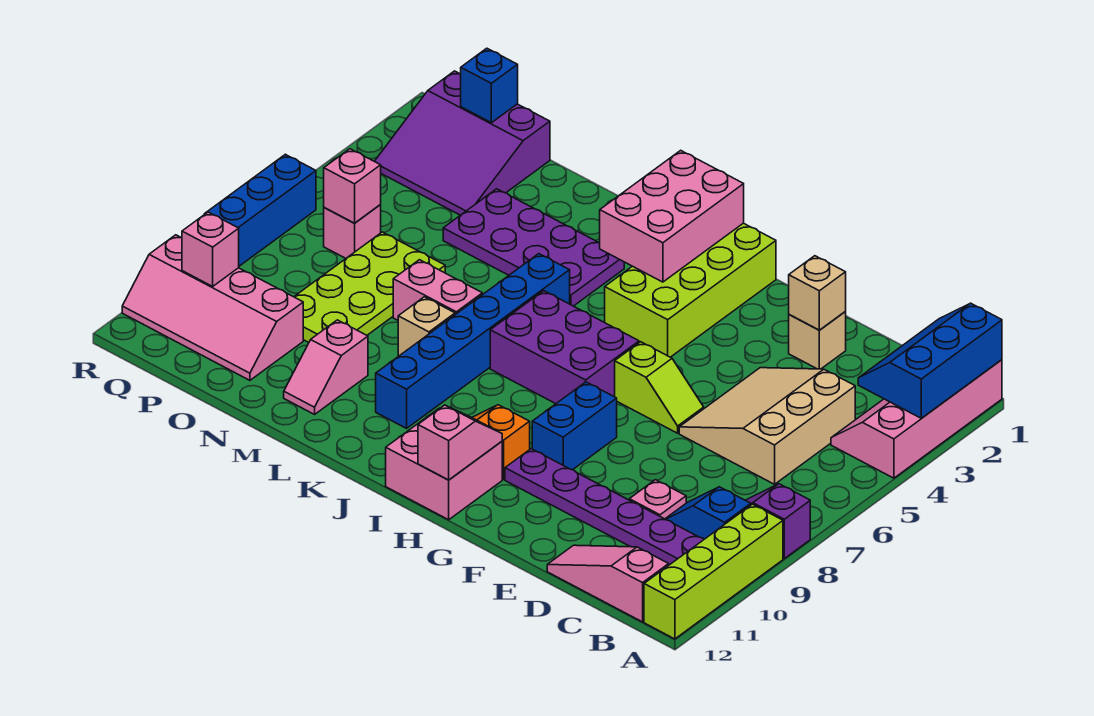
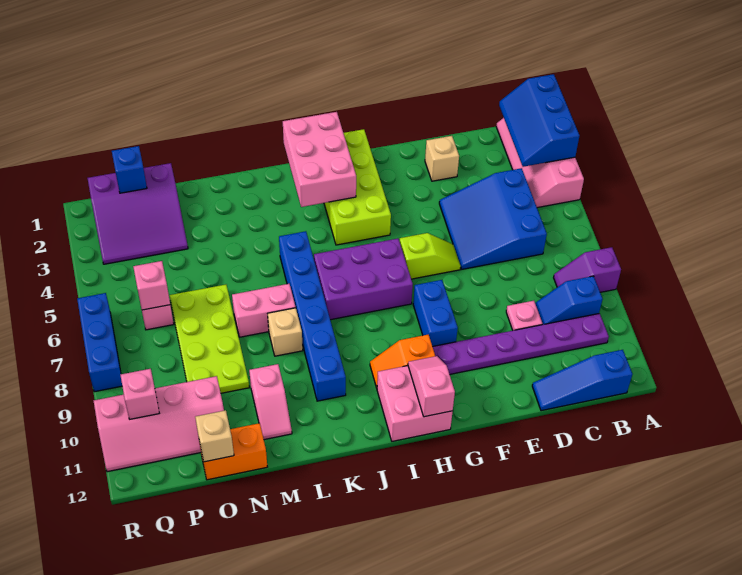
lime 1x4 brick [644,504,783,639] -> none
pink 1x3 slope [547,545,669,622] -> blue 1x3 slope [532,350,632,411]
tan 3x3 slope [679,368,855,484] -> blue 3x3 slope [439,168,547,269]
tan 1x1 brick [789,256,846,330] -> tan 1x1 brick moved to [195,410,234,462]
purple 2x4 plate [443,189,624,306] -> none
none -> orange 1x2 brick [199,423,267,480]

